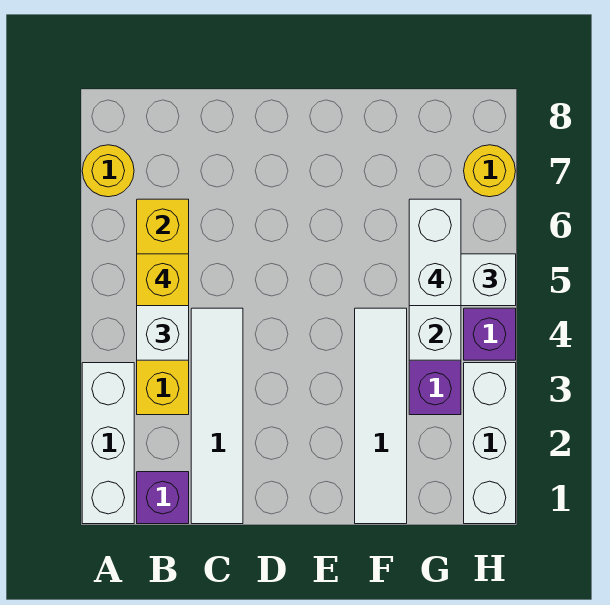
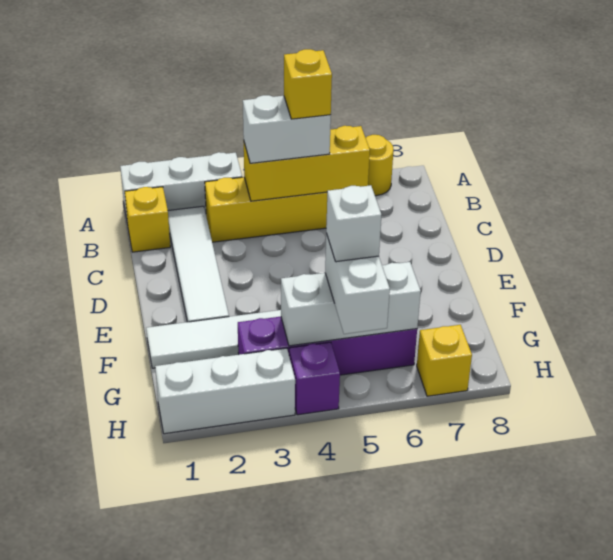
purple 1x1 brick [137,472,189,524] -> yellow 1x1 brick [125,187,170,252]
white 1x4 tile [191,308,243,524] -> white 1x4 tile turned to [168,206,229,322]
white 1x2 brick [409,199,461,306] -> white 1x1 brick [326,185,381,262]
yellow 1x1 round brick [464,145,515,197] -> yellow 1x1 brick [417,325,472,396]

